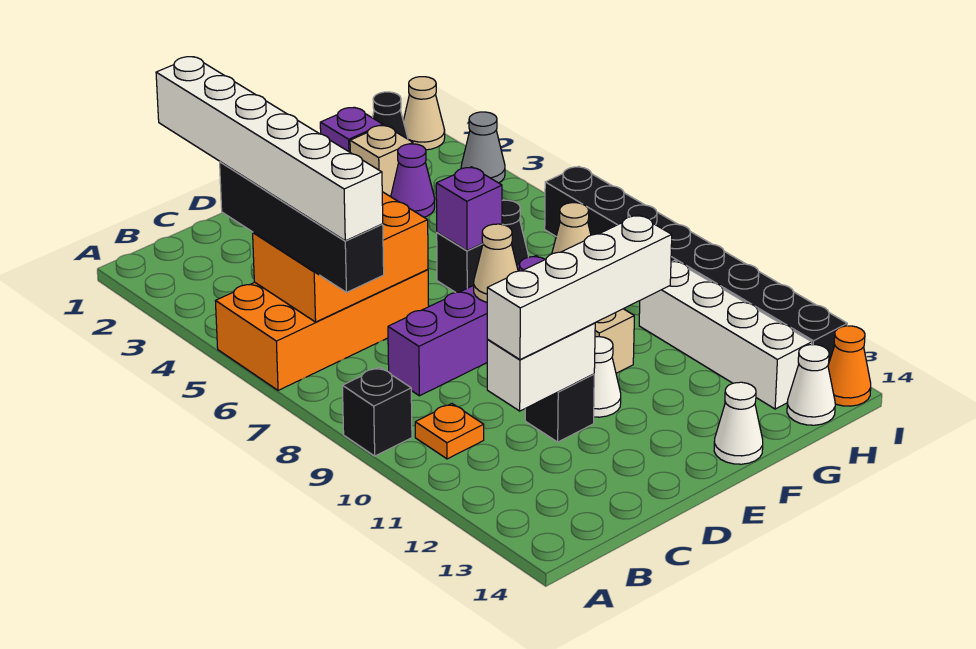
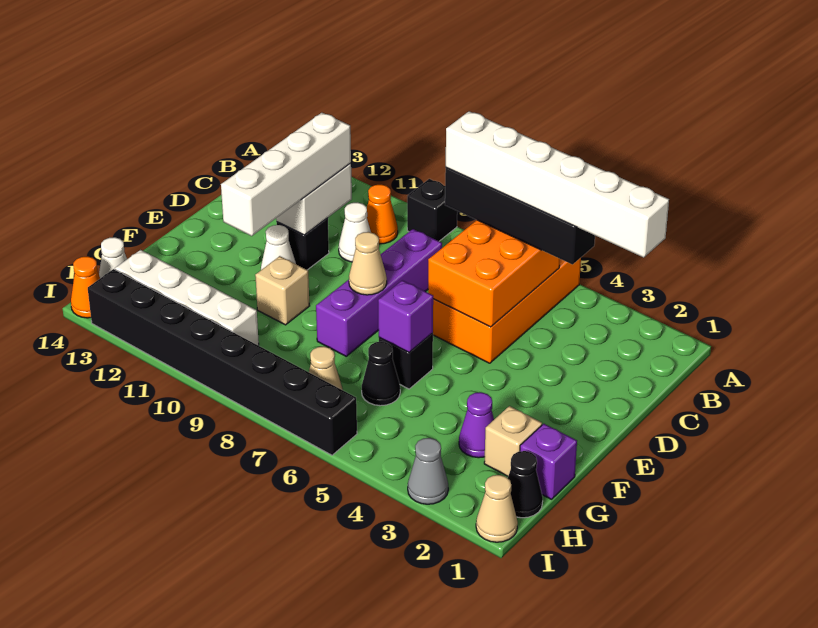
orange 1x1 plate [415,404,484,459] -> orange 1x1 cone [367,185,398,244]
white 1x1 cone [714,382,763,464] -> white 1x1 cone moved to [339,202,371,262]

